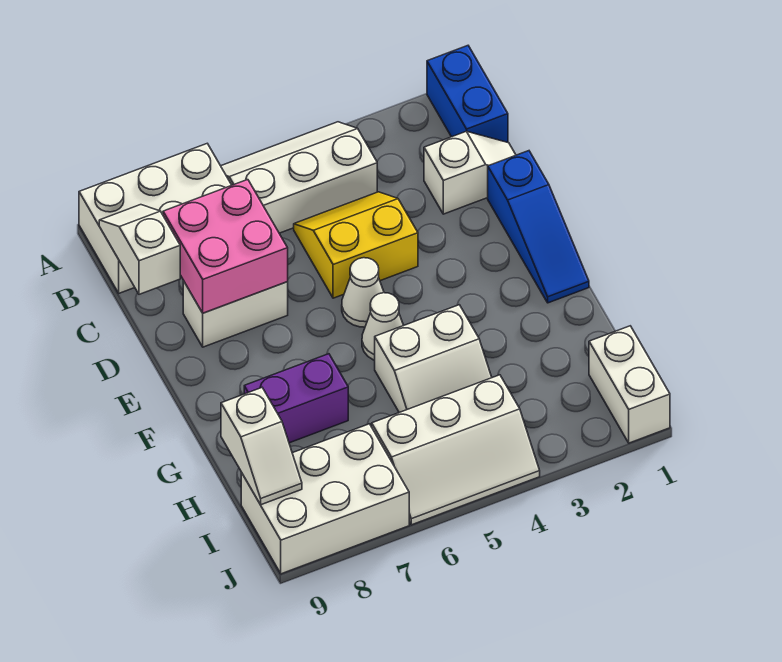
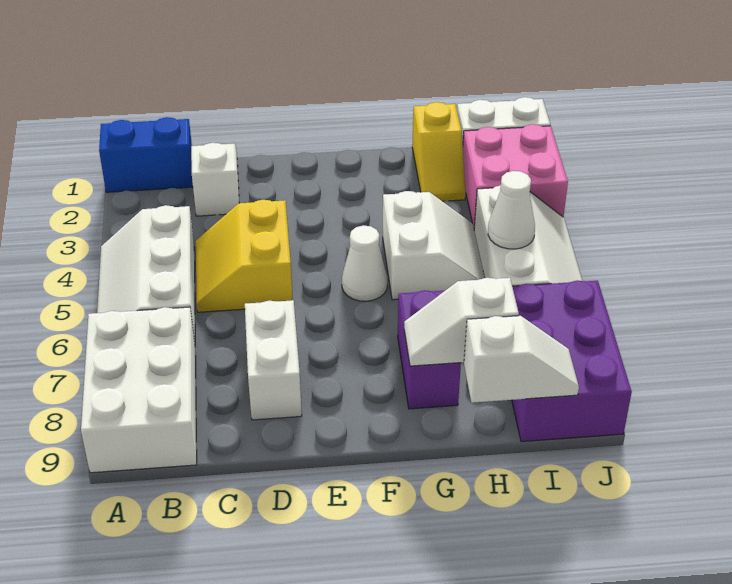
white 1x2 slope [99,205,180,294] -> white 1x2 slope moved to [404,278,519,366]
pink 2x2 brick [163,180,288,313] -> pink 2x2 brick moved to [463,124,568,228]
blue 1x3 slope [488,151,589,303] -> none
white 1x1 cone [342,258,384,327] -> white 1x1 cone moved to [488,171,535,249]
none -> yellow 1x2 slope [412,102,466,201]
white 2x3 brick [241,424,409,574] -> purple 2x3 brick [512,281,632,442]

